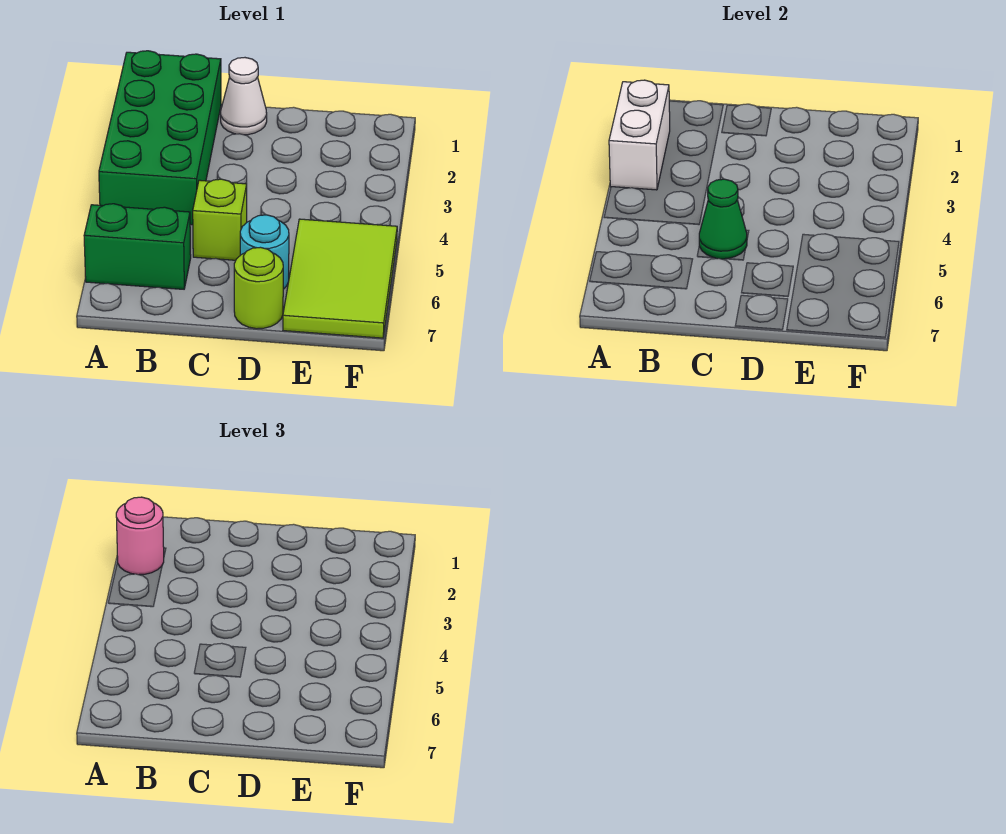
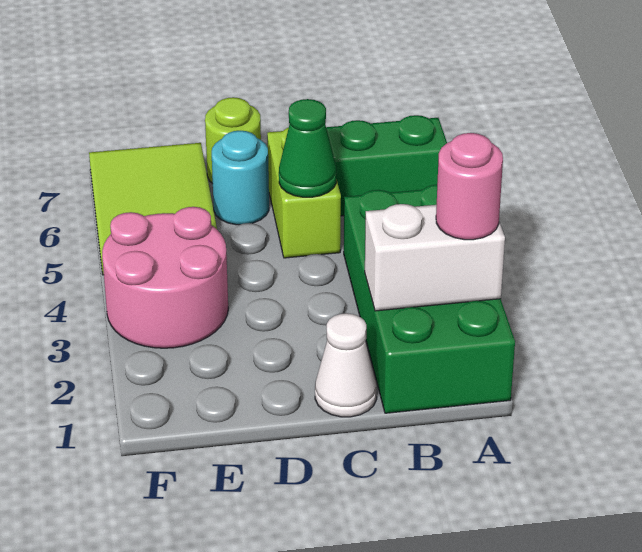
white 1x2 brick [609,80,670,190] -> white 1x2 brick turned to [365,204,505,311]
lime 1x1 brick [193,179,247,260] -> lime 1x2 brick [267,127,341,258]
none -> pink 2x2 round brick [102,207,228,348]

